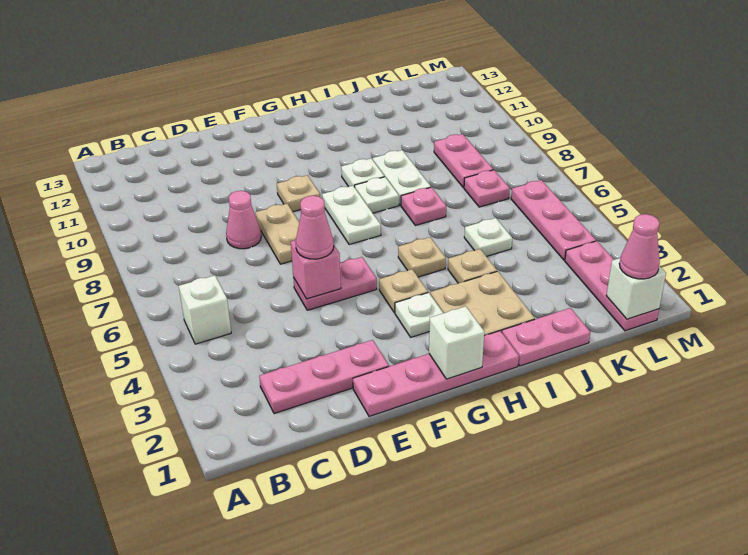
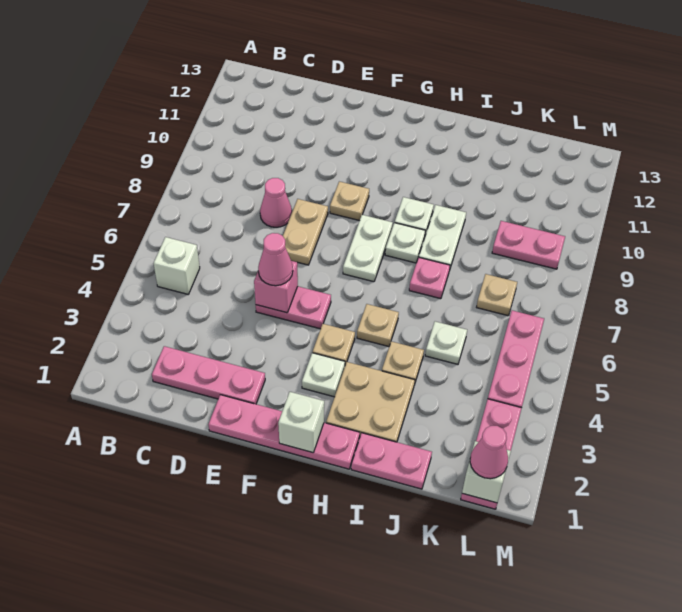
pink 1x1 plate [464,170,510,207] -> tan 1x1 plate [477,274,517,316]
pink 1x2 plate [434,134,493,188] -> pink 1x2 plate turned to [492,221,565,269]

